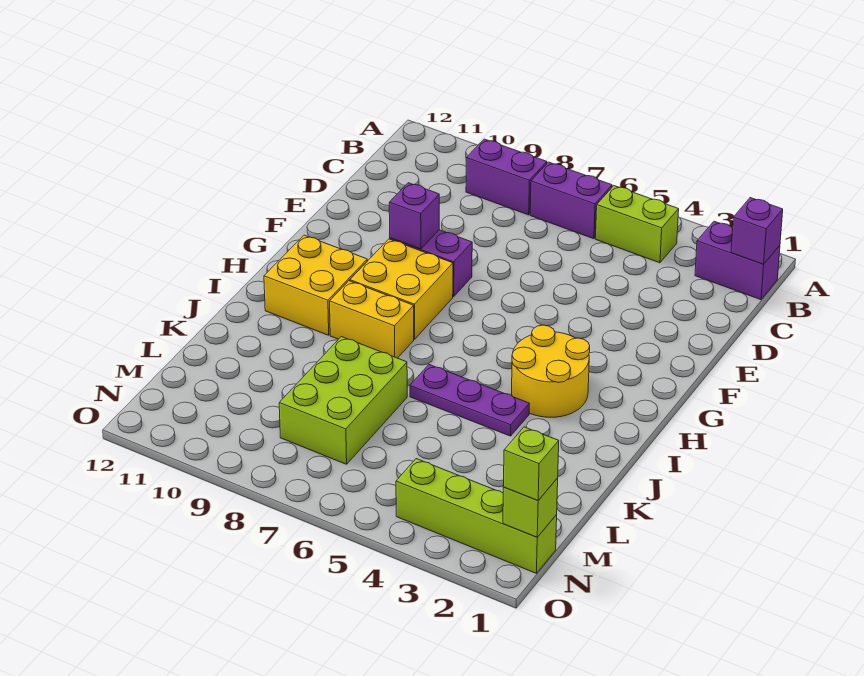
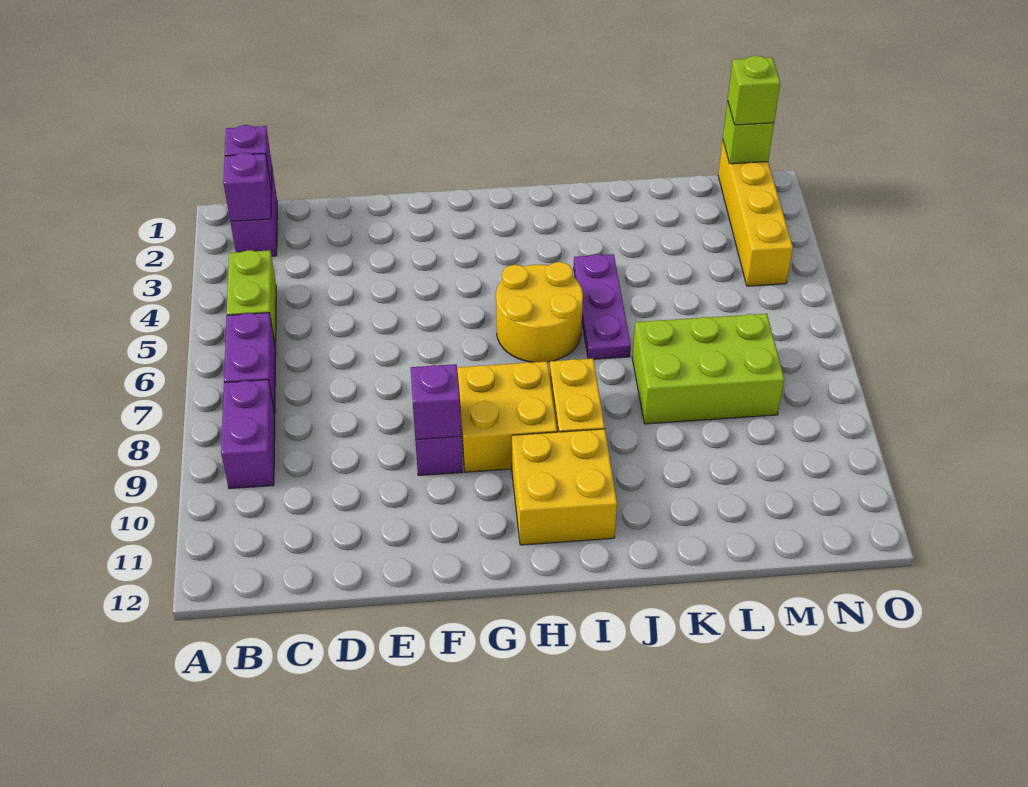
none -> purple 1x1 brick [223,153,272,221]
yellow 2x2 round brick [512,325,590,417] -> yellow 2x2 round brick moved to [496,262,583,362]
lime 1x4 brick [396,459,557,573] -> yellow 1x4 brick [718,140,793,286]

